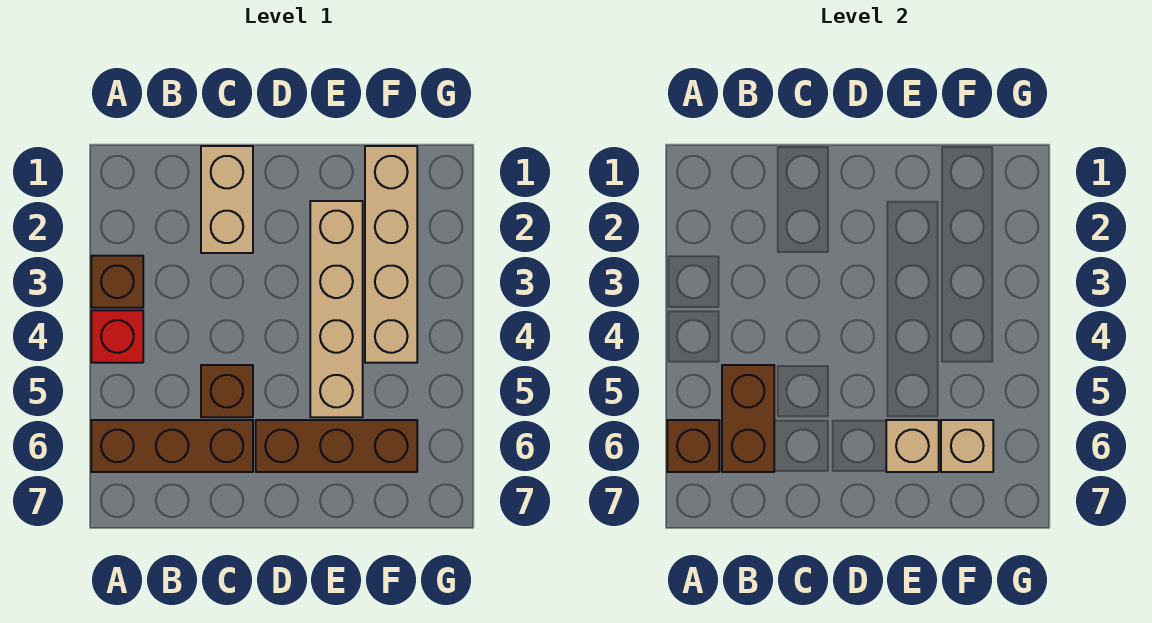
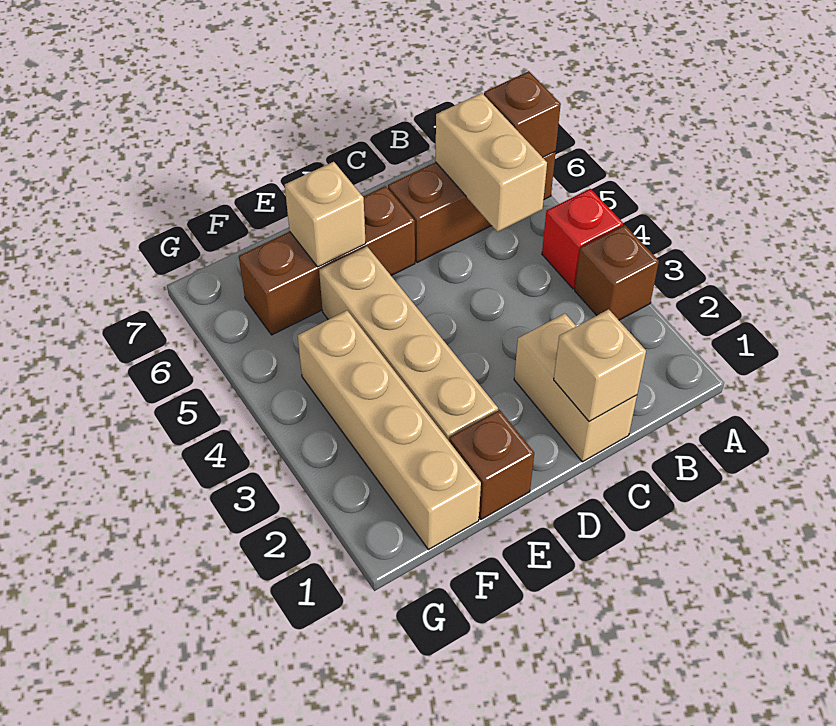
brown 1x2 brick [722,365,774,472] -> tan 1x2 brick [435,93,547,232]
brown 1x1 brick [201,365,253,417] -> brown 1x1 brick moved to [449,410,534,520]
tan 1x1 brick [941,420,993,472] -> tan 1x1 brick moved to [554,309,646,422]

